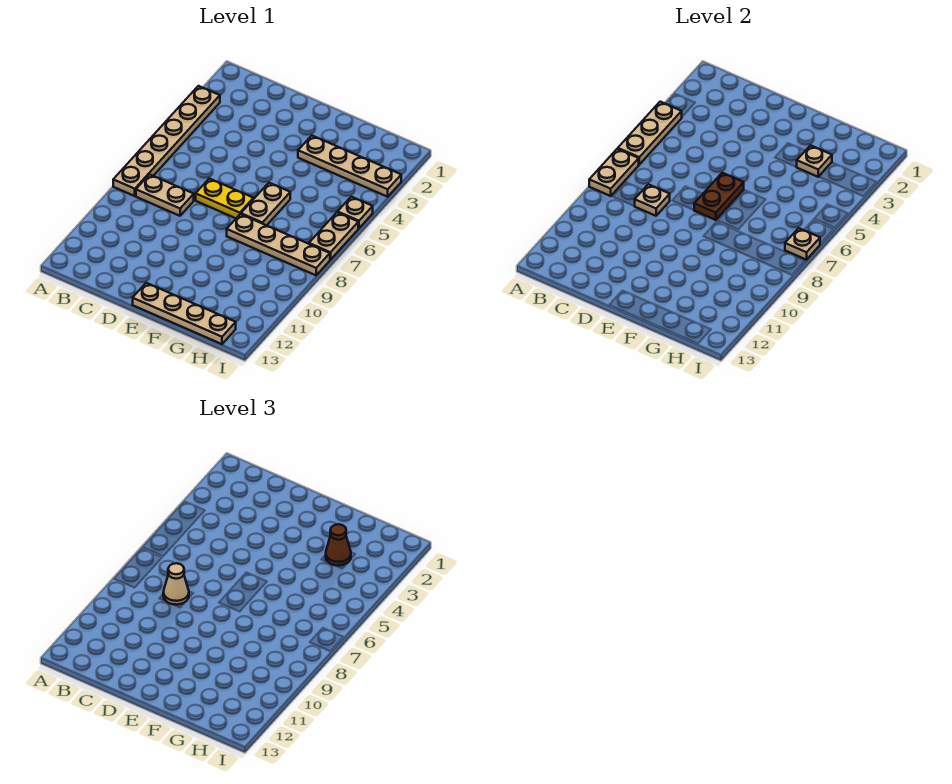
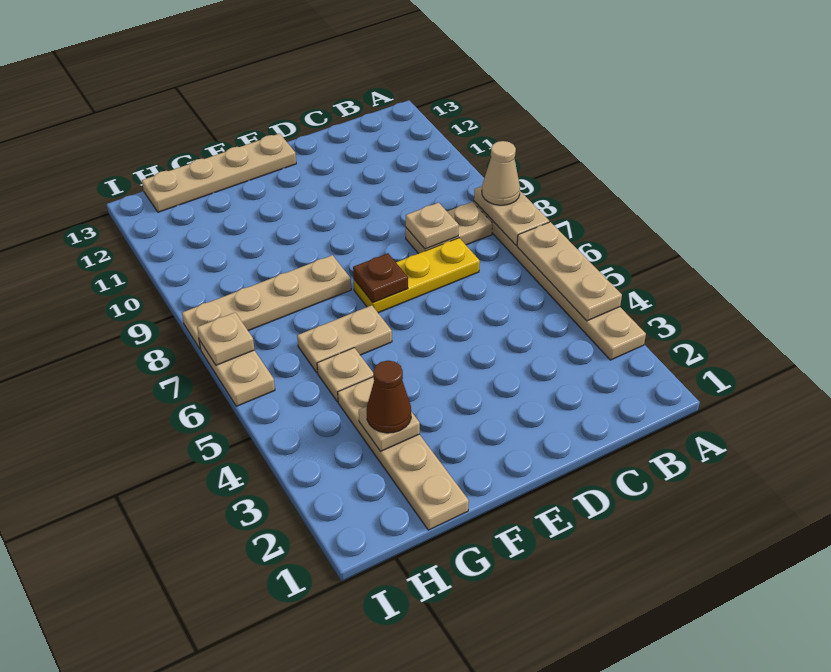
tan 1x1 cone [163,563,189,605] -> tan 1x1 cone moved to [482,141,520,205]
yellow 1x2 plate [196,179,253,218] -> yellow 1x3 plate [354,238,480,313]
brown 1x2 plate [694,173,744,220] -> brown 1x1 plate [353,253,408,303]
tan 1x4 plate [298,136,401,197] -> tan 1x4 plate turned to [338,377,469,530]
tan 1x2 plate [241,183,290,225] -> tan 1x2 plate turned to [297,305,392,373]
tan 1x1 plate [338,197,373,228] -> tan 1x1 plate moved to [317,348,373,402]

